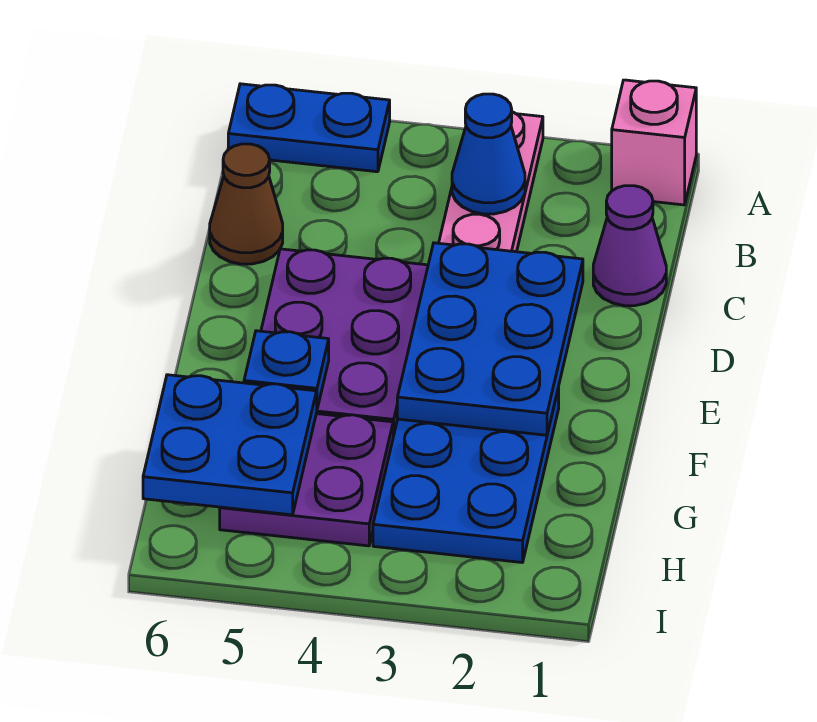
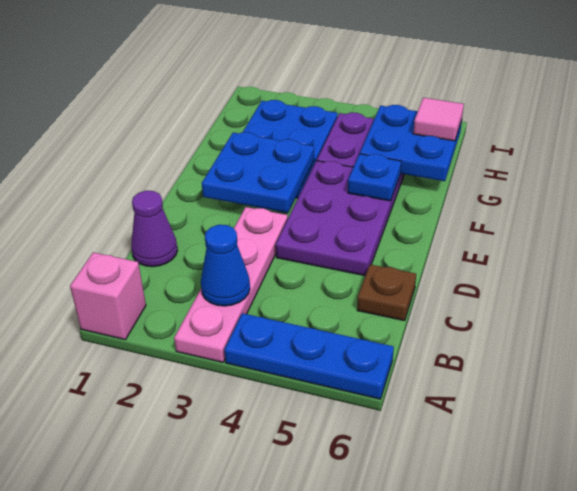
blue 1x2 plate [228,84,390,172] -> blue 1x3 plate [224,313,394,399]
brown 1x1 cone [210,144,283,264] -> brown 1x1 plate [357,264,416,321]
blue 2x3 plate [397,243,583,435] -> blue 2x2 plate [202,132,314,213]
none -> pink 1x1 tile [413,98,464,141]

